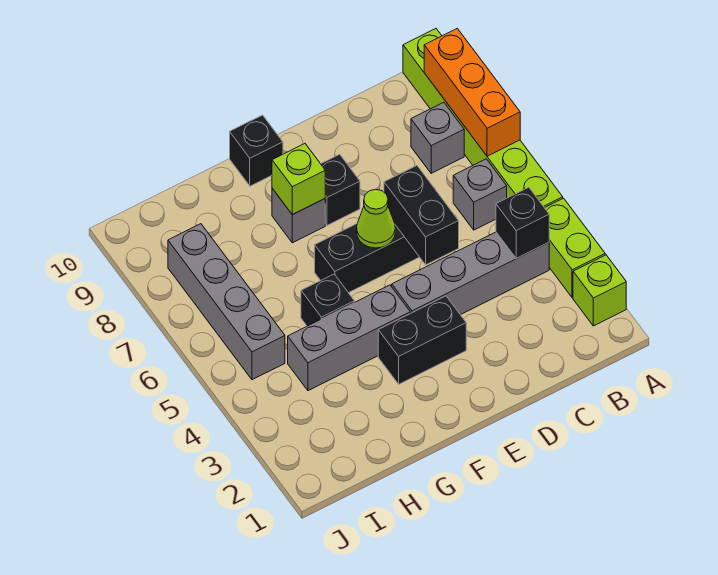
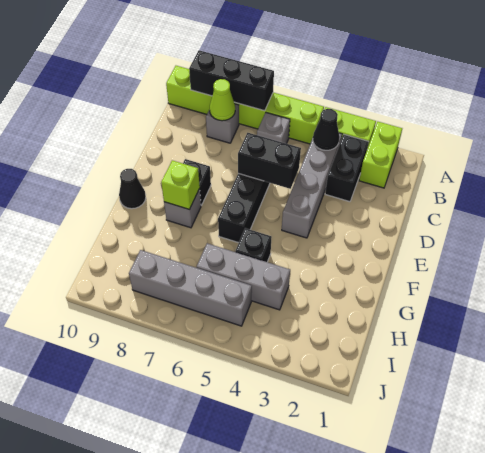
lime 1x1 brick [573,255,626,326] -> lime 1x2 brick [359,122,402,188]
orange 1x3 brick [424,29,520,156] -> black 1x3 brick [189,50,274,111]
black 1x1 brick [496,187,549,258] -> black 1x1 cone [313,109,340,150]
black 1x2 brick [378,296,466,384] -> black 1x2 brick moved to [325,135,369,202]
lime 1x1 cone [357,189,395,248] -> lime 1x1 cone moved to [210,79,235,121]
grey 1x3 brick [288,285,410,391] -> grey 1x3 brick turned to [197,243,290,310]
black 1x1 brick [230,115,283,186] -> black 1x1 cone [119,169,146,209]

